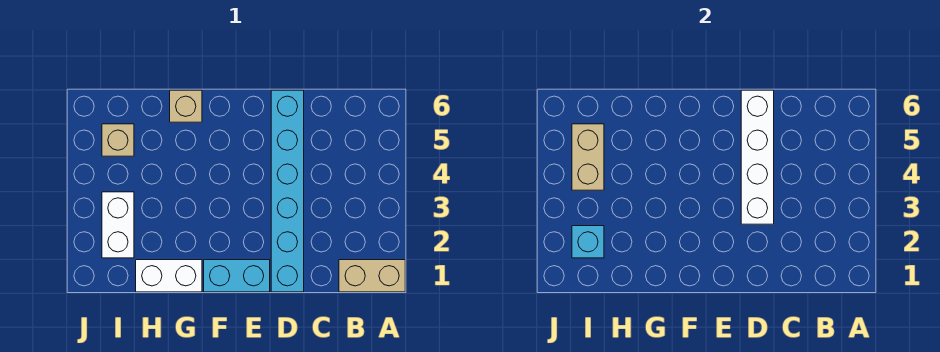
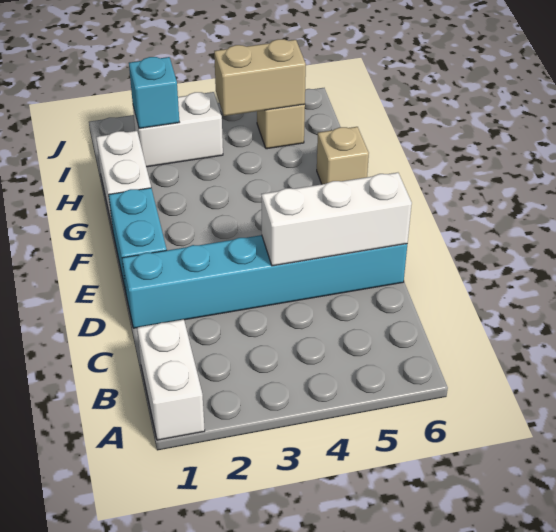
tan 1x2 brick [339,260,405,292] -> white 1x2 brick [137,319,205,440]
white 1x4 brick [741,90,774,224] -> white 1x3 brick [261,173,412,266]

